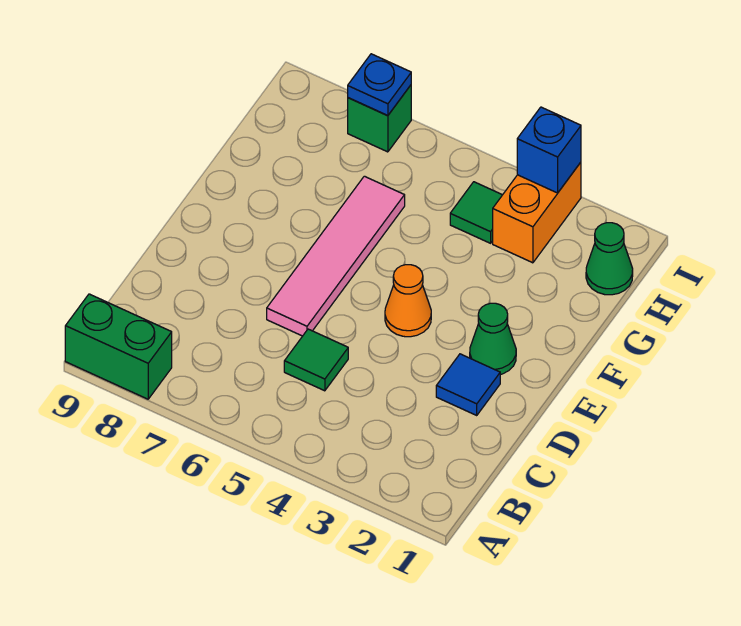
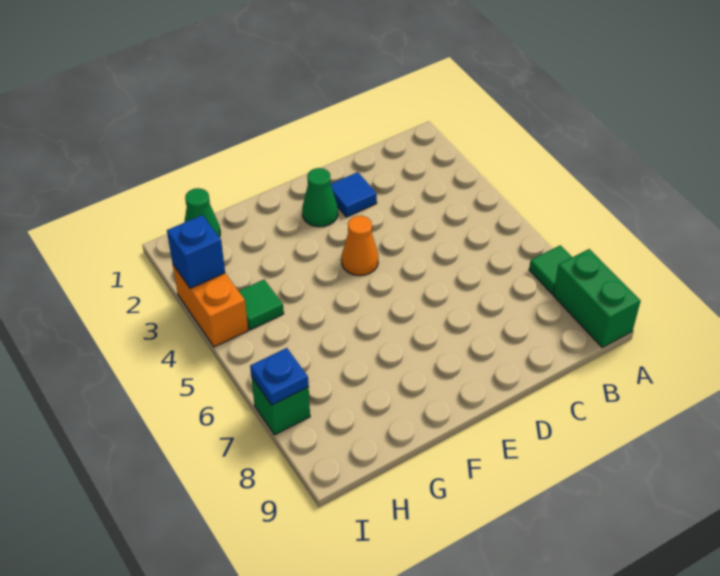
green 1x1 tile [284,329,348,391] -> green 1x1 tile moved to [529,245,572,294]
pink 1x4 tile [267,176,405,336] -> none
orange 1x2 brick [493,162,581,263] -> orange 1x2 brick turned to [173,265,248,347]

